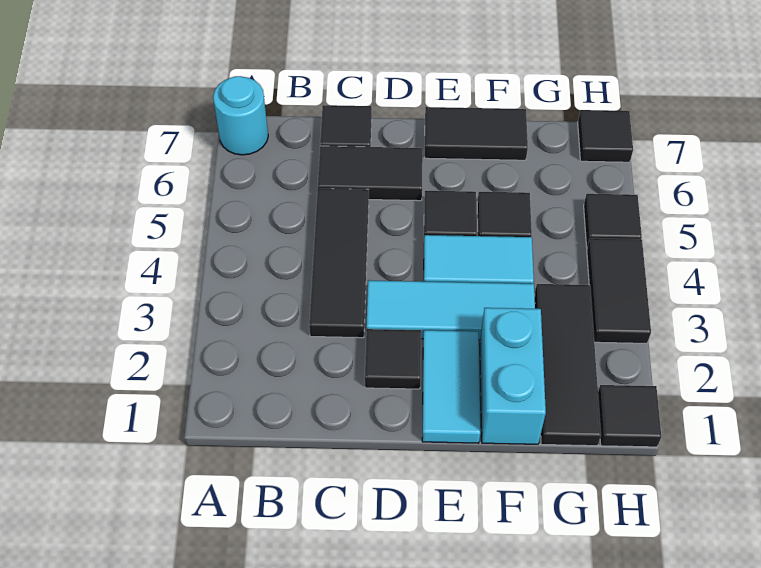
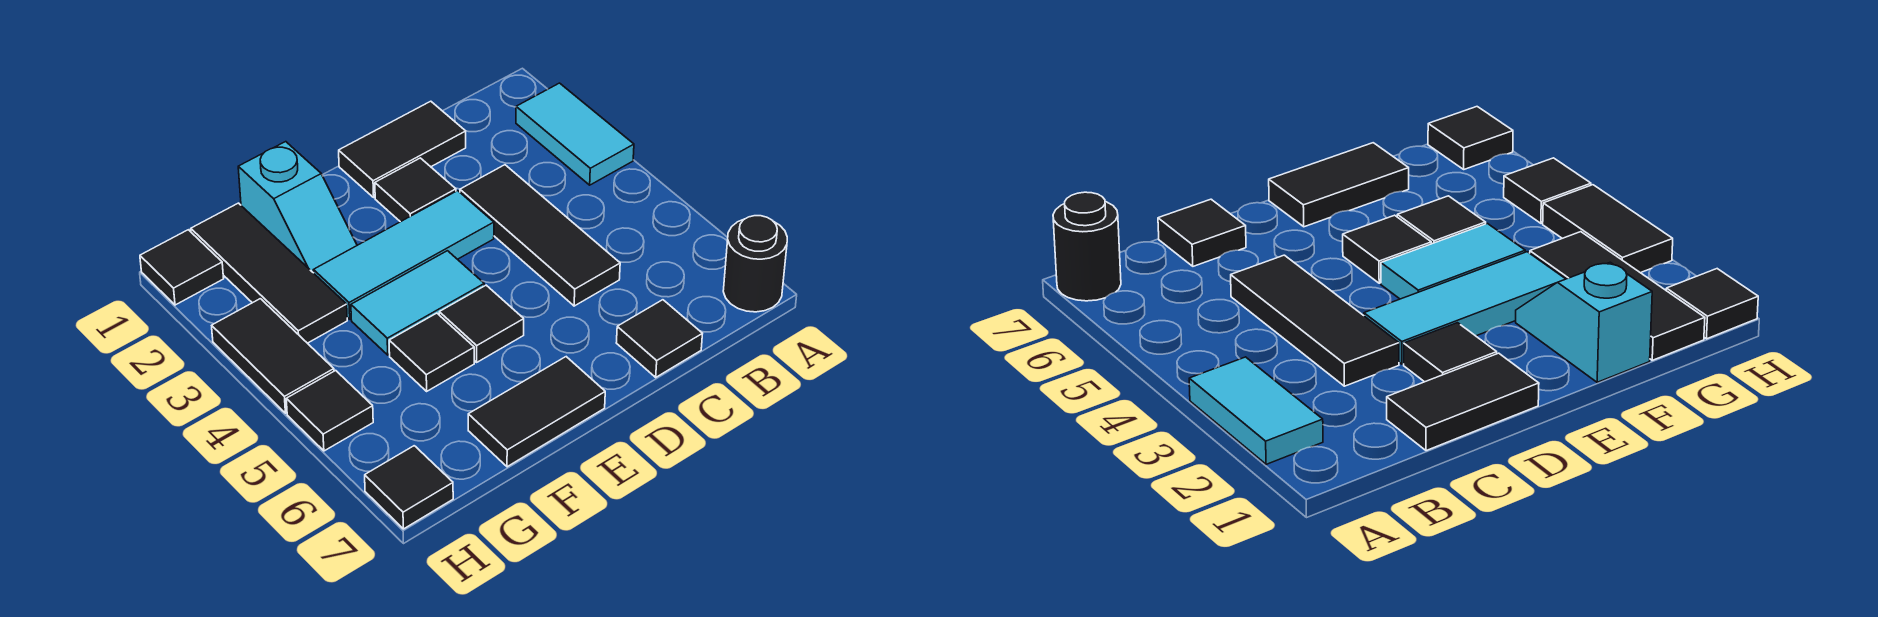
cyan 1x1 round brick [213,76,268,155] -> black 1x1 round brick [723,216,787,312]
black 1x2 tile [318,146,423,201] -> black 1x2 tile moved to [339,101,466,197]
cyan 1x2 tile [422,330,480,443] -> cyan 1x2 tile moved to [516,83,634,185]
cyan 1x2 brick [480,308,546,444] -> cyan 1x2 slope [238,142,357,273]

